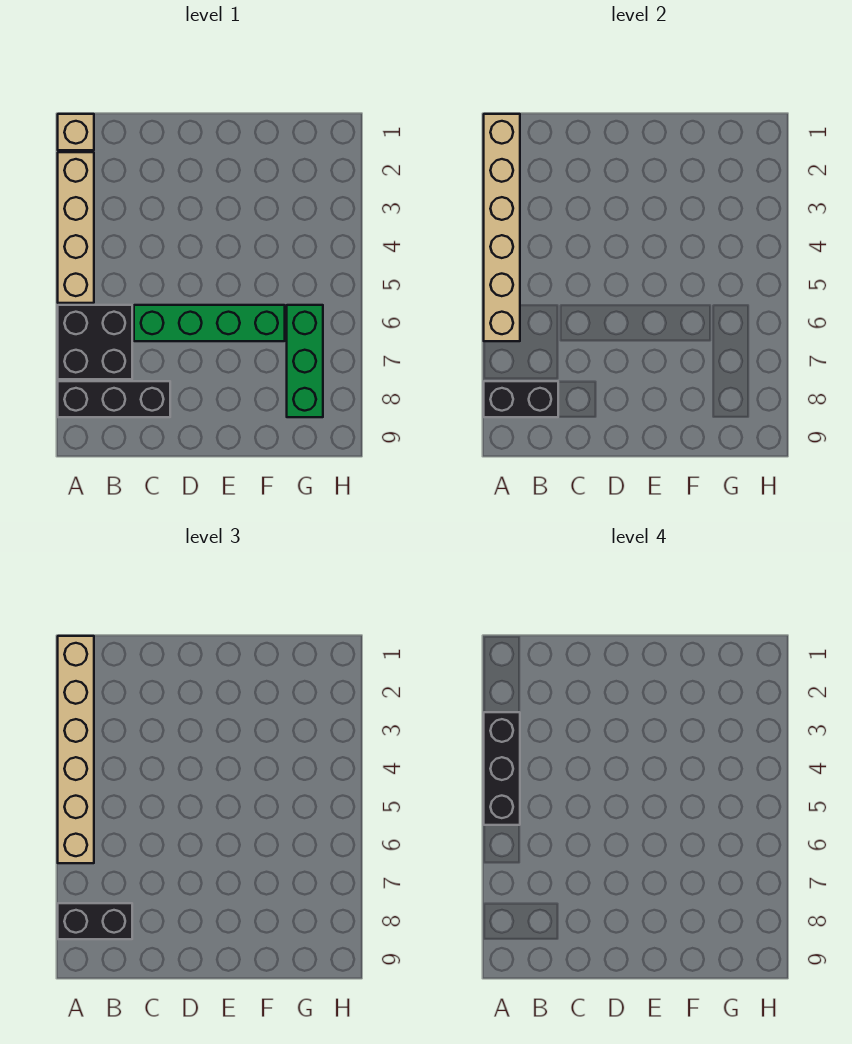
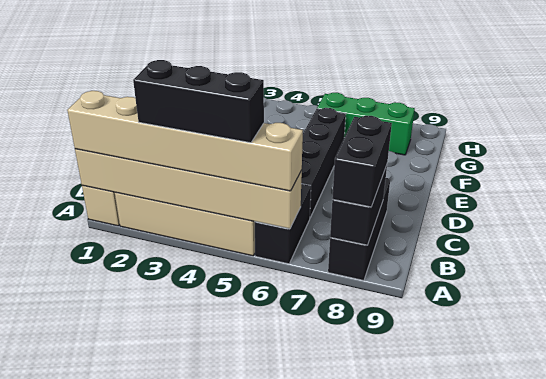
black 2x2 brick [58,305,132,379] -> black 1x2 brick [255,184,311,264]
green 1x4 brick [134,305,285,341] -> black 1x4 brick [301,108,346,217]

